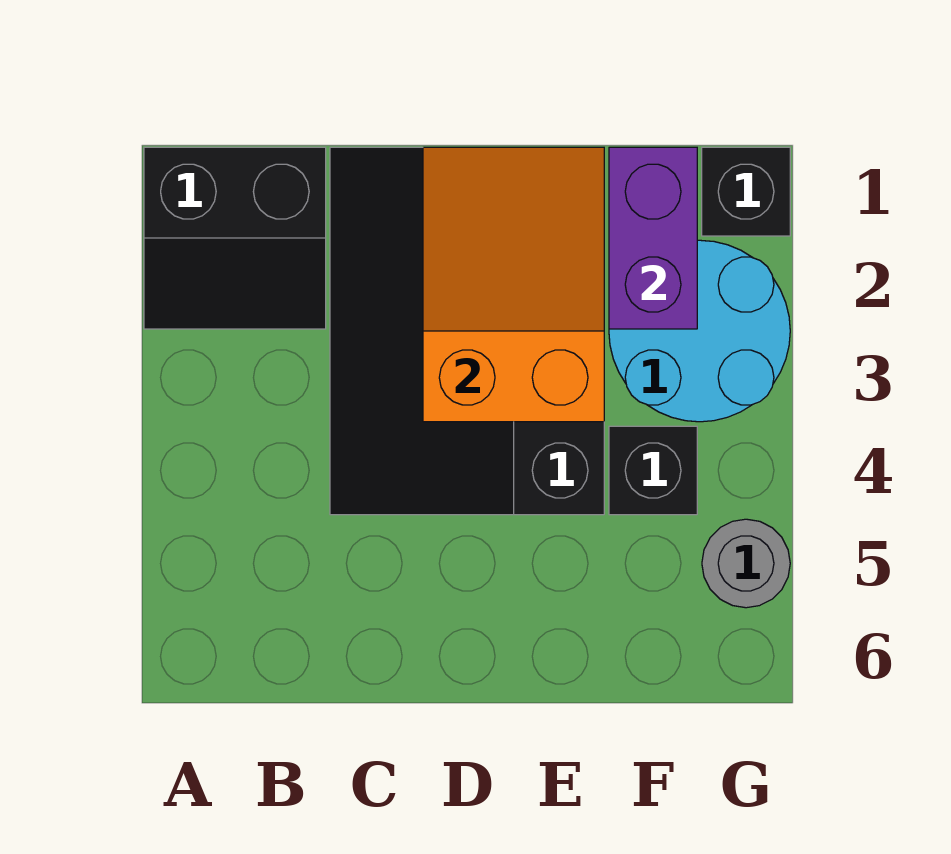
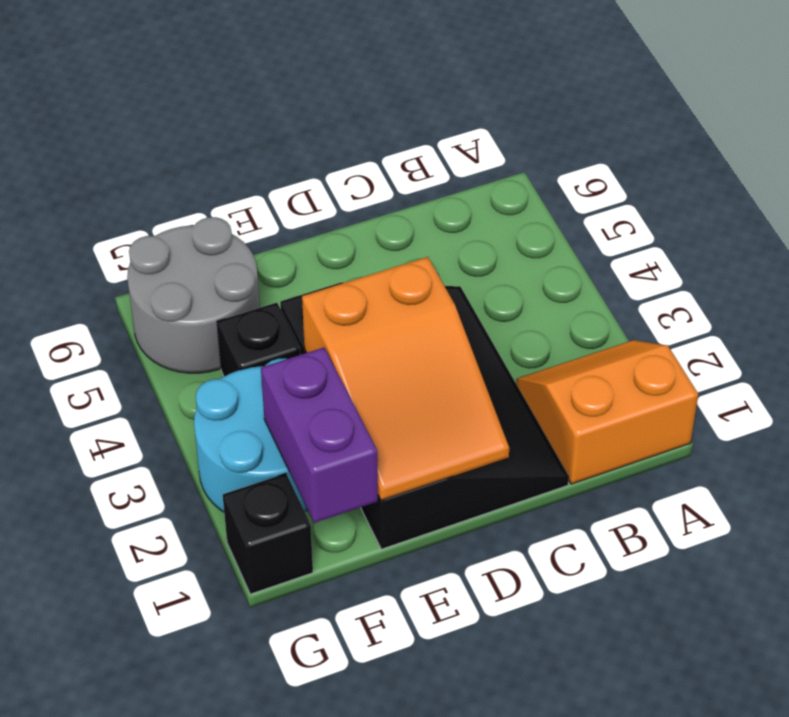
black 2x2 slope [144,147,326,329] -> orange 2x2 slope [516,340,698,484]
grey 1x1 round brick [702,519,790,608] -> grey 2x2 round brick [127,217,260,373]

